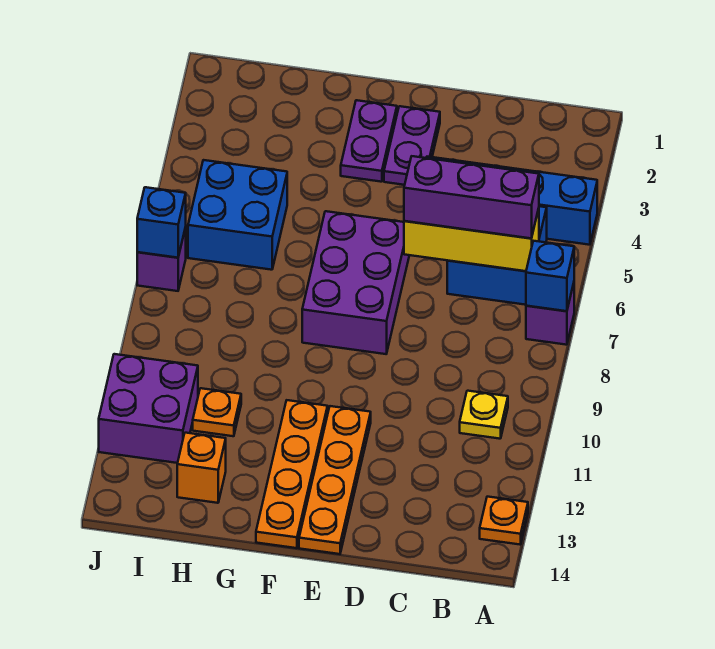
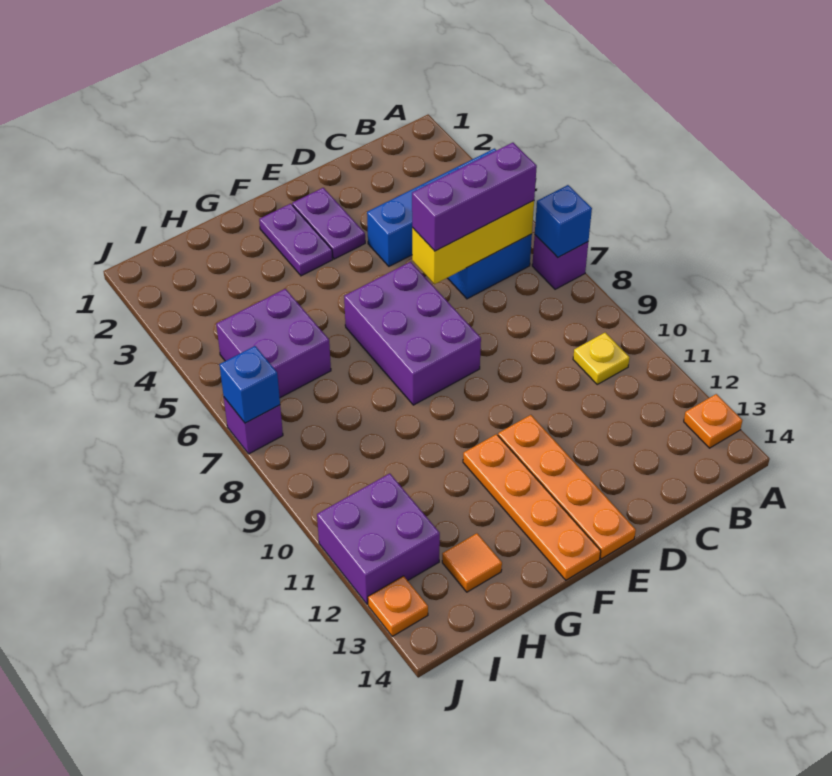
blue 2x2 brick [188,160,287,270] -> purple 2x2 brick [216,289,331,398]
orange 1x1 plate [193,388,241,436] -> orange 1x1 plate moved to [368,576,428,636]
orange 1x1 brick [177,433,226,503] -> orange 1x1 tile [442,533,502,592]

